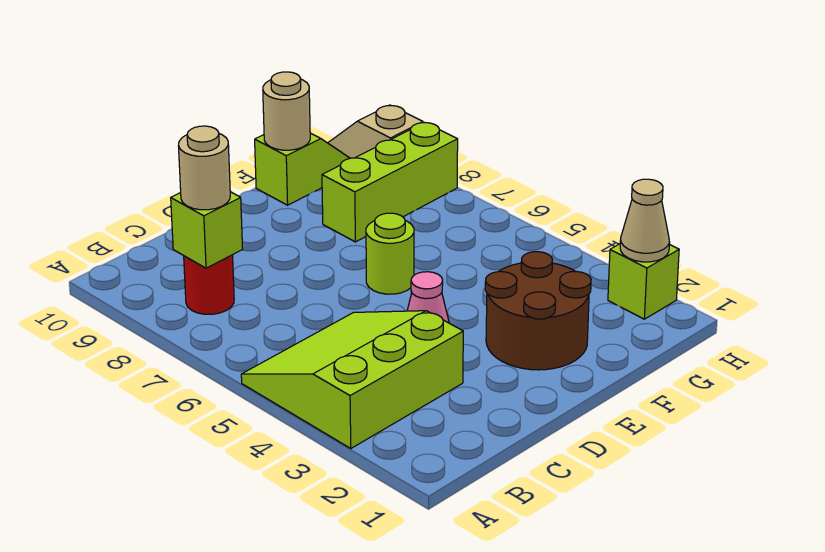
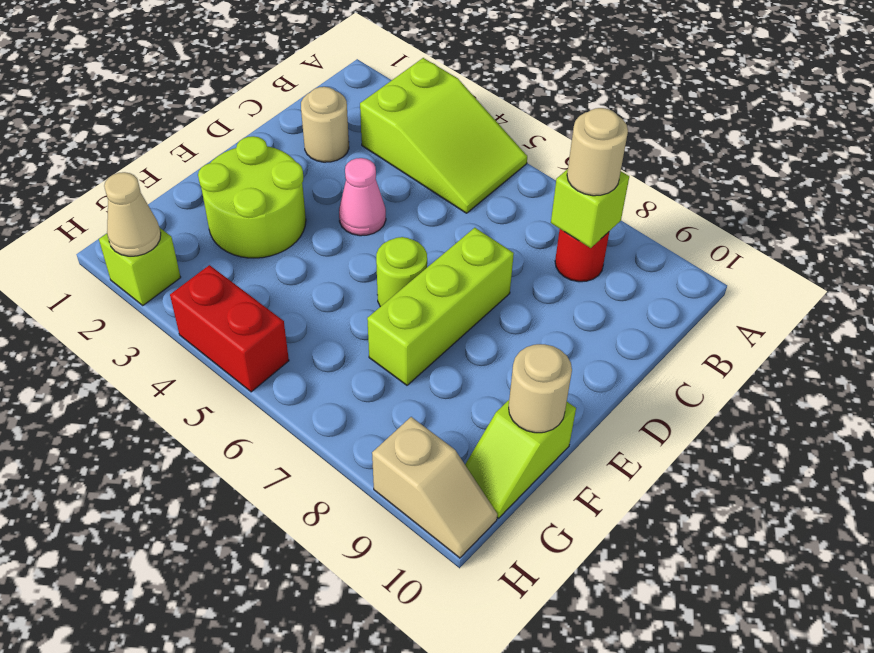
lime 3x3 slope [241,311,463,448] -> lime 2x3 slope [360,58,527,213]
none -> tan 1x1 round brick [301,87,349,162]
brown 2x2 round brick [485,252,591,370] -> lime 2x2 round brick [198,136,306,258]
lime 1x3 brick [322,123,458,242] -> lime 1x3 brick moved to [367,228,514,385]
none -> red 1x2 brick [170,265,289,392]

